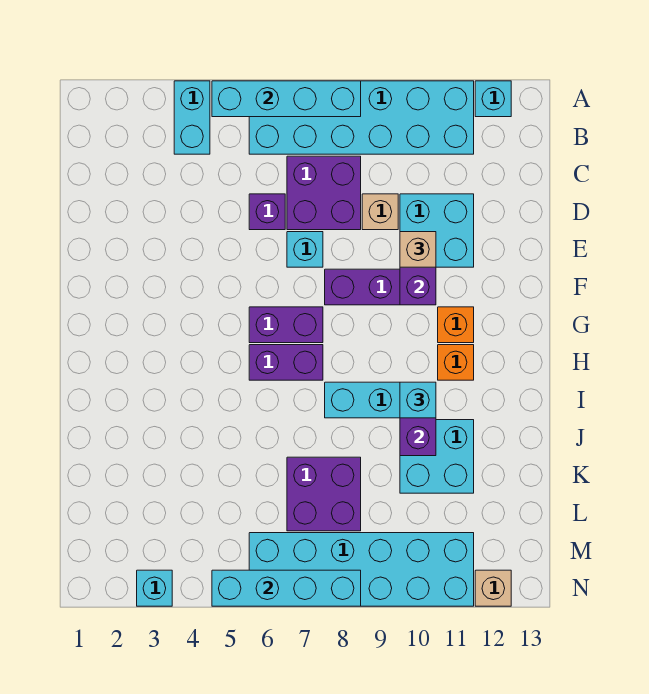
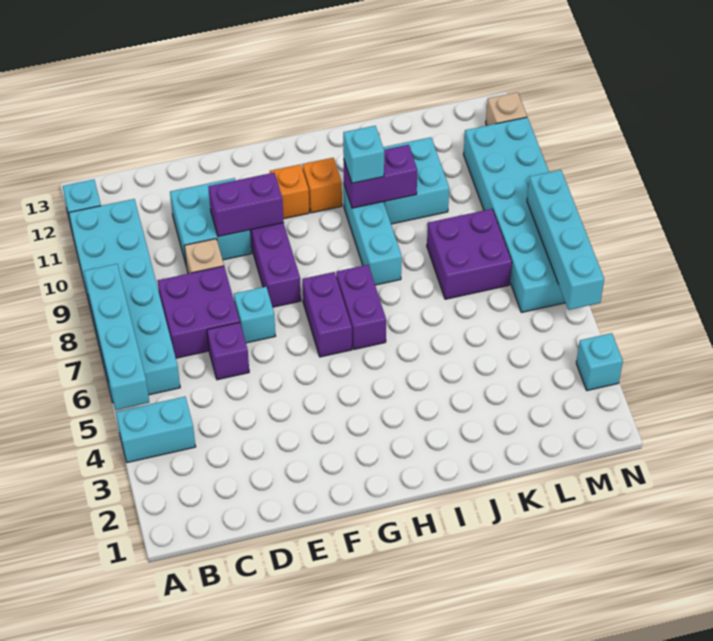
tan 1x1 brick [400,232,436,267] -> none

